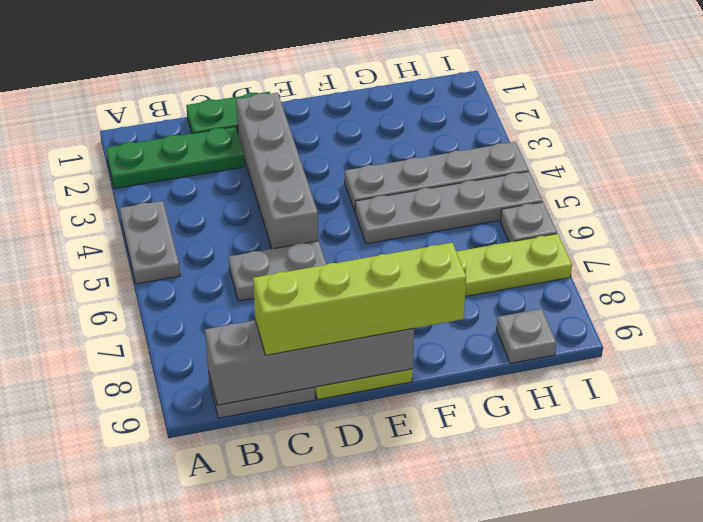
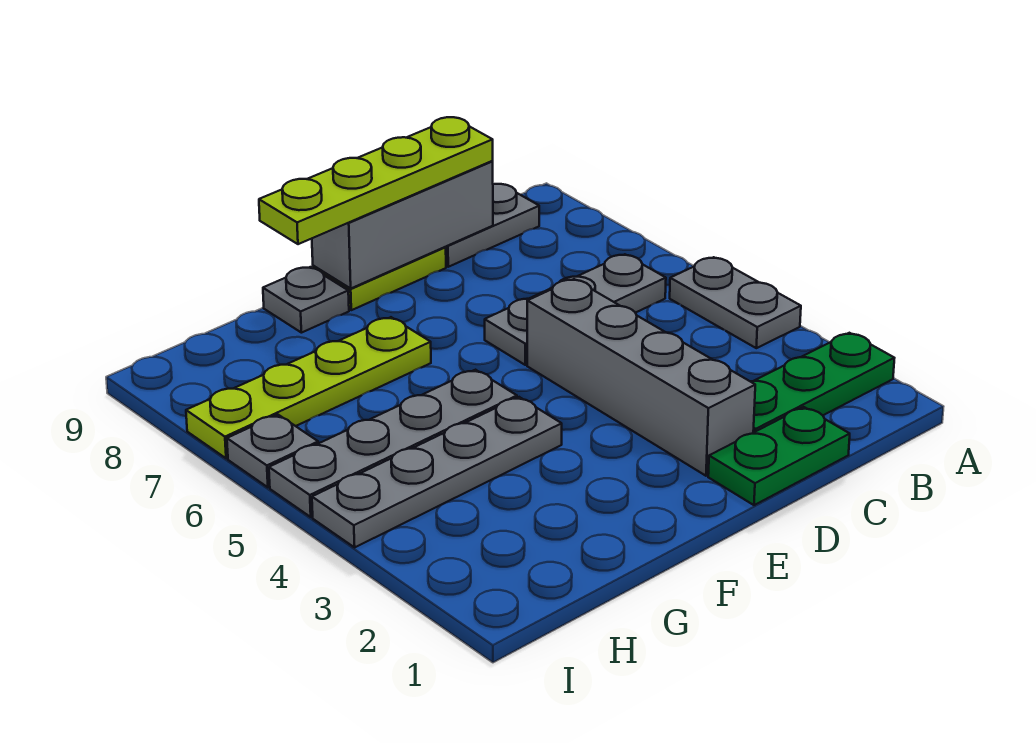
grey 1x4 brick [205,320,414,405] -> grey 1x3 brick [312,161,493,288]
grey 1x2 plate [229,241,327,301] -> grey 1x3 plate [485,254,666,365]
lime 1x4 brick [253,243,466,355] -> lime 1x4 plate [259,117,493,244]
grey 1x1 plate [496,309,556,363] -> grey 1x1 plate moved to [263,267,349,333]

